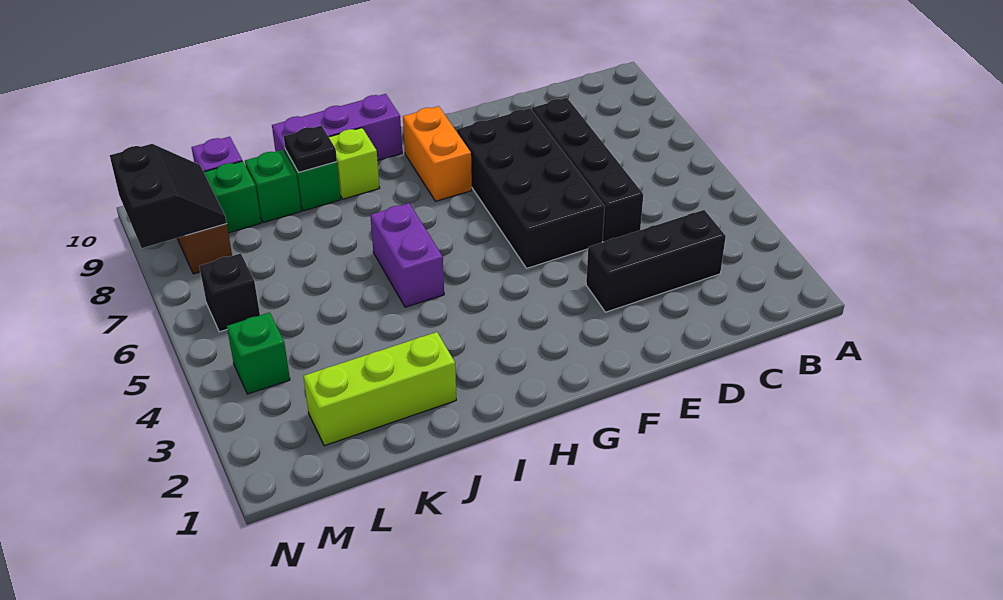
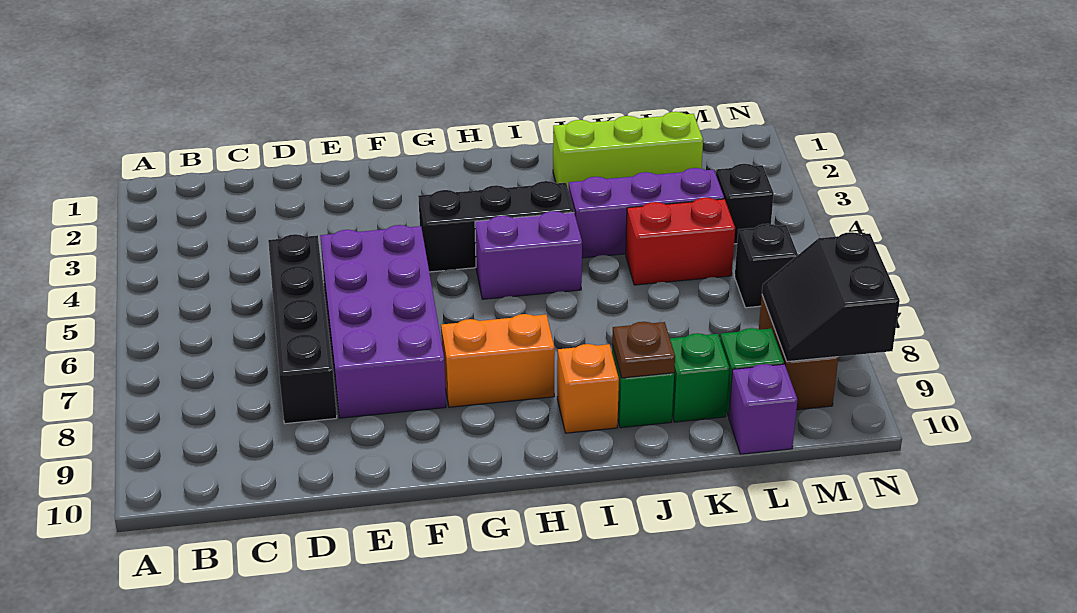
black 1x3 brick [586,210,726,312] -> black 1x3 brick moved to [418,181,574,272]
black 2x4 brick [457,108,605,268] -> purple 2x4 brick [320,225,446,418]
orange 1x2 brick [403,106,472,201] -> orange 1x2 brick turned to [441,314,555,407]
purple 1x3 brick [272,94,402,161] -> purple 1x3 brick moved to [568,168,724,258]
purple 1x2 brick [370,203,444,307] -> purple 1x2 brick turned to [475,211,582,299]
lime 1x1 brick [329,128,380,199] -> orange 1x1 brick [557,344,619,433]
black 1x1 plate [284,126,337,172] -> brown 1x1 plate [612,322,675,378]
none -> red 1x2 brick [626,198,735,285]
green 1x1 brick [227,312,290,394] -> black 1x1 brick [716,164,774,244]

